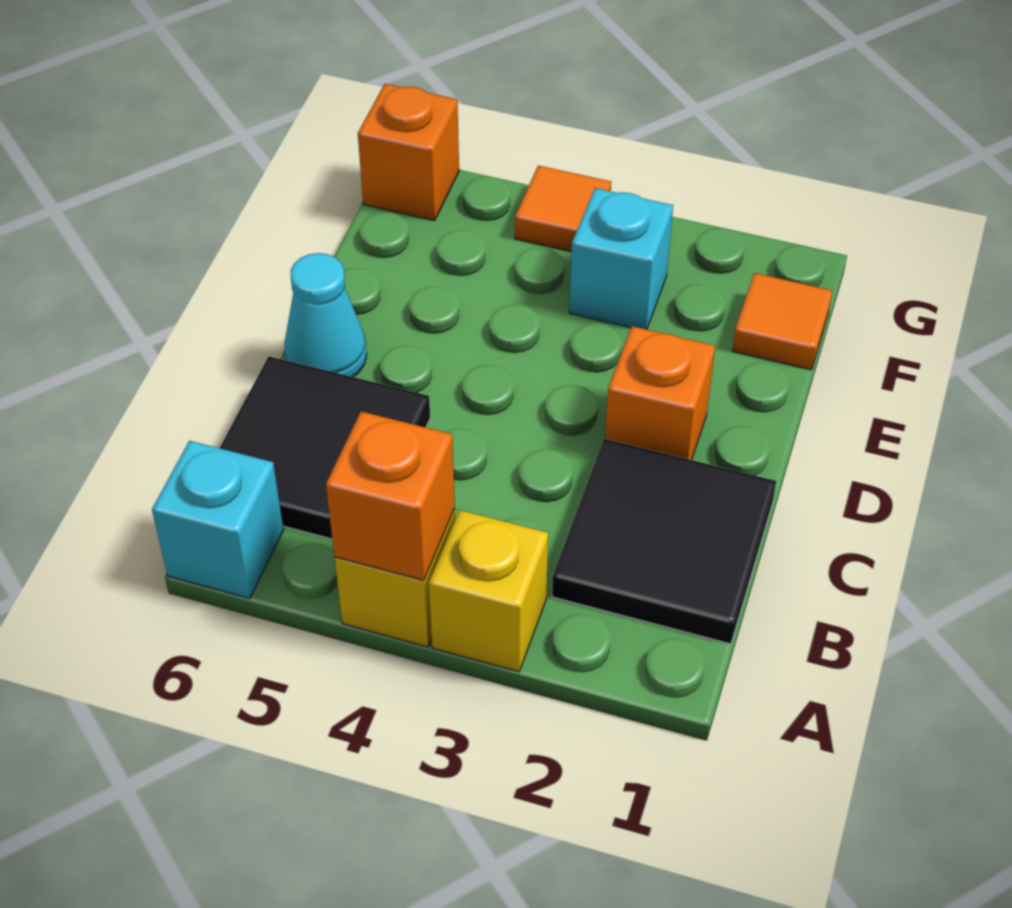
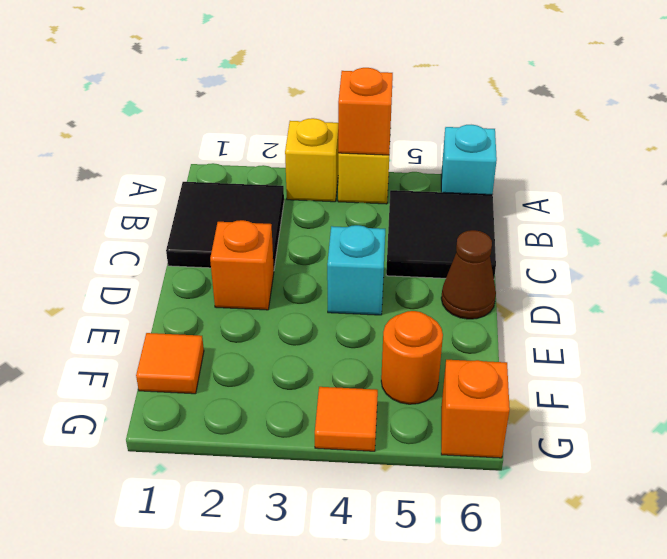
cyan 1x1 cone [284,253,367,377] -> brown 1x1 cone [441,230,496,319]
cyan 1x1 brick [569,188,673,330] -> cyan 1x1 brick moved to [327,225,385,315]
none -> orange 1x1 round brick [381,311,443,404]

